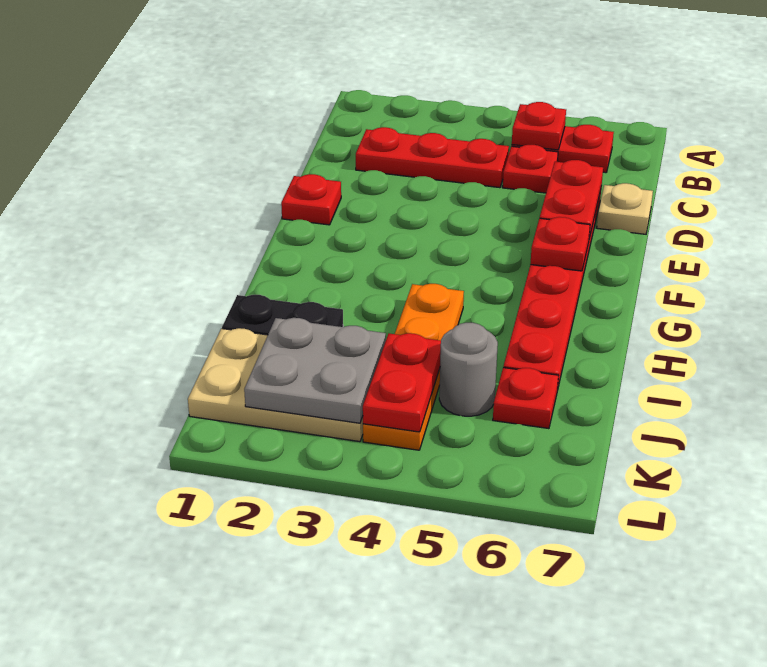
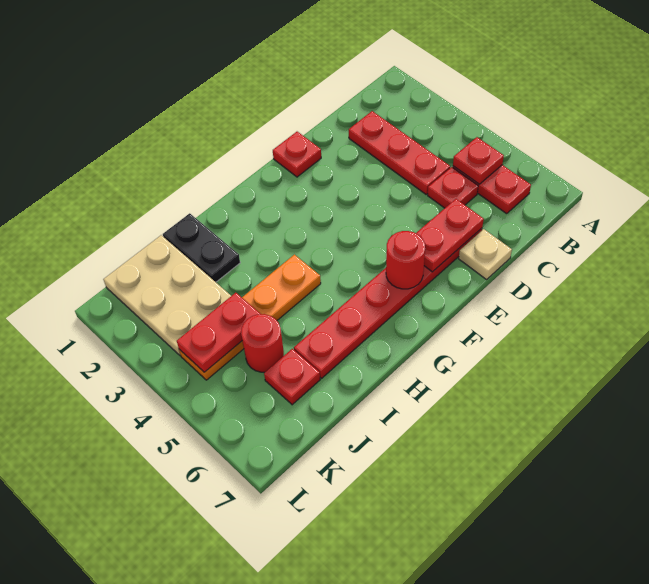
red 1x1 plate [530,217,590,271] -> red 1x1 round brick [386,231,425,289]
grey 2x2 plate [244,318,386,423] -> none
grey 1x1 round brick [439,323,498,416] -> red 1x1 round brick [241,314,284,372]

